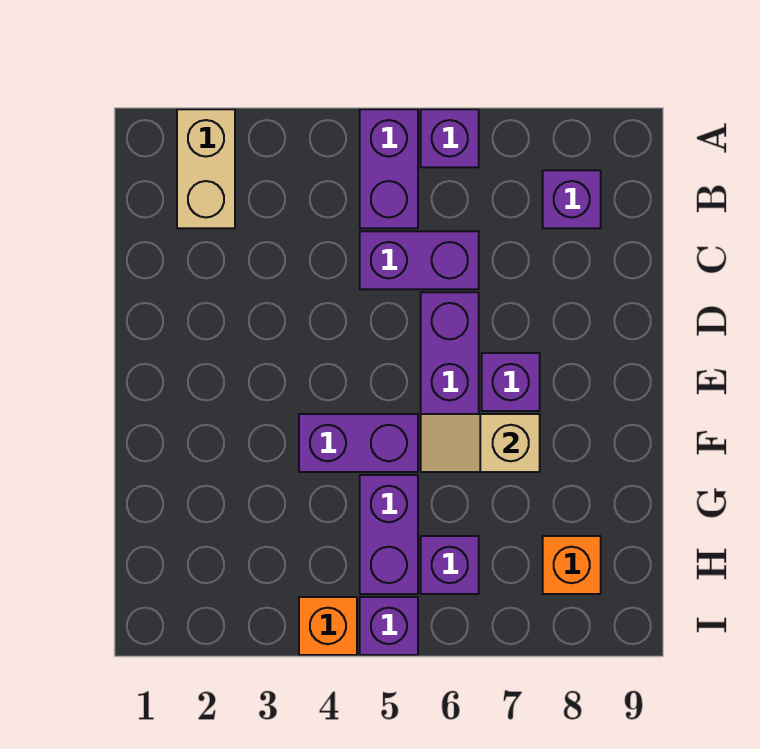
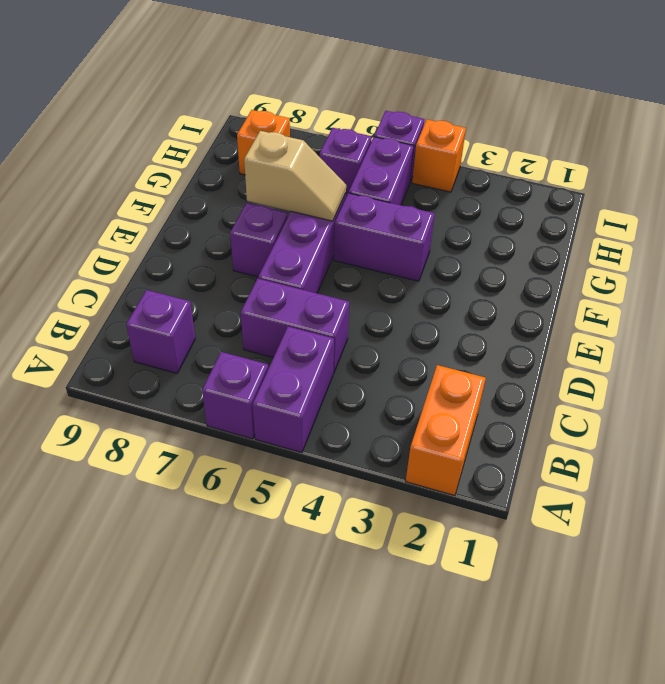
tan 1x2 brick [177,109,235,228] -> orange 1x2 brick [406,365,486,496]

